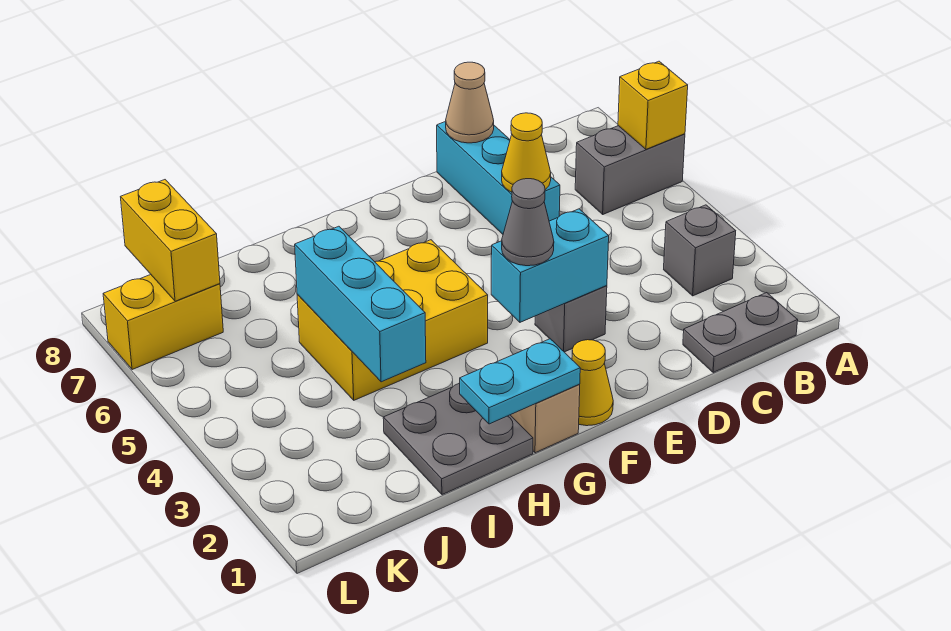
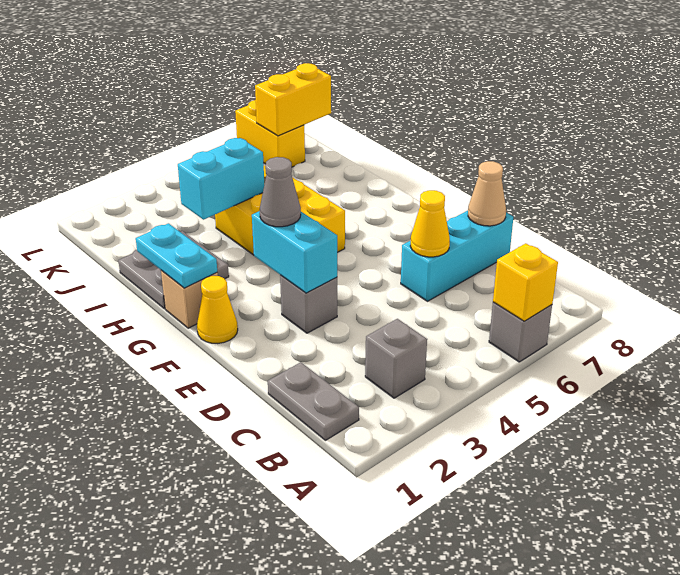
grey 1x2 brick [575,126,685,214] -> grey 1x1 brick [489,302,552,362]
cyan 1x3 brick [295,226,426,382] -> cyan 1x2 brick [178,138,264,220]

